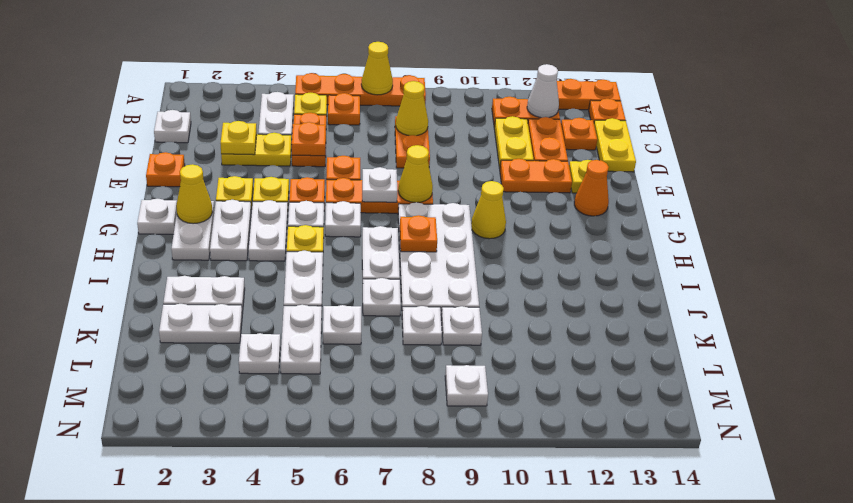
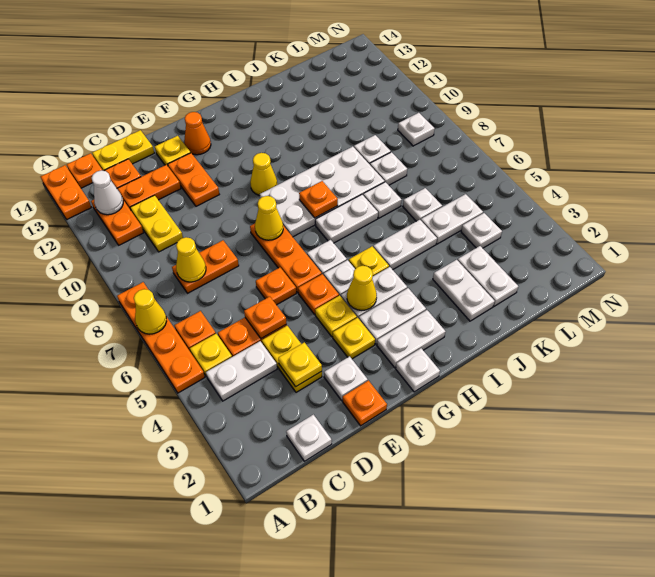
yellow 1x2 plate [494,116,534,168] -> yellow 1x2 plate turned to [130,195,183,252]
white 1x1 plate [362,167,398,202] -> white 1x1 plate moved to [324,356,368,400]
yellow 1x1 cone [176,164,212,224] -> yellow 1x1 cone moved to [347,266,377,310]

